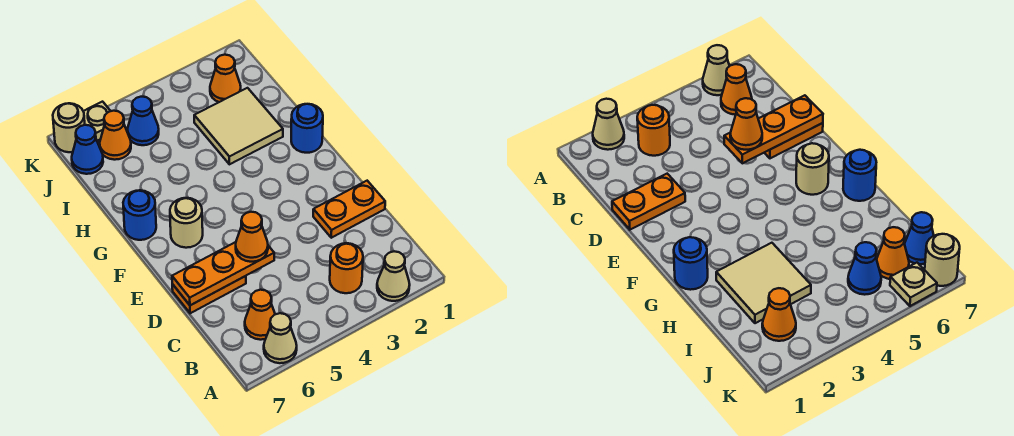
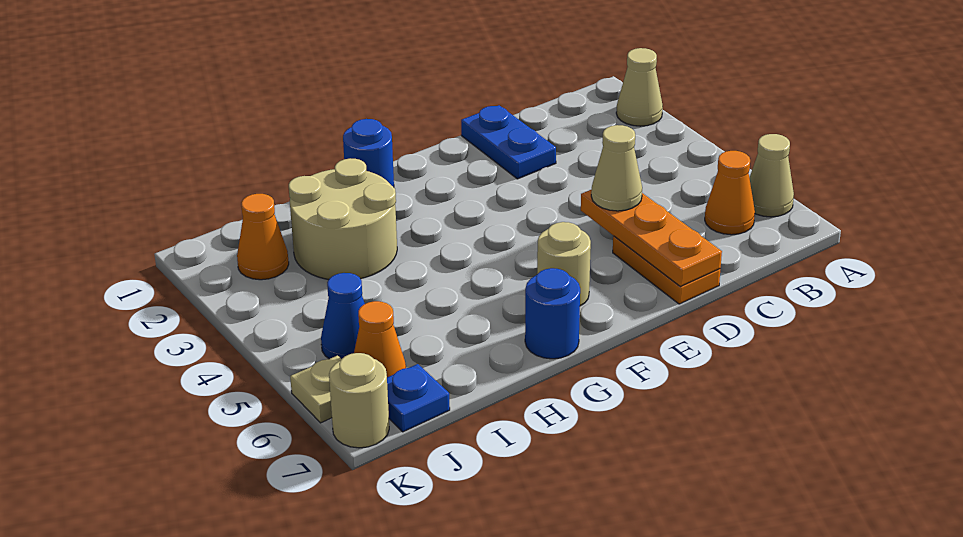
orange 1x1 round brick [330,243,363,293] -> none
orange 1x2 plate [313,181,385,238] -> blue 1x2 plate [461,105,556,179]
orange 1x1 cone [236,212,268,262] -> tan 1x1 cone [591,125,642,211]
tan 2x2 tile [194,88,283,164] -> tan 2x2 round brick [289,158,397,279]
blue 1x1 cone [72,125,103,174] -> blue 1x1 plate [387,364,450,432]

